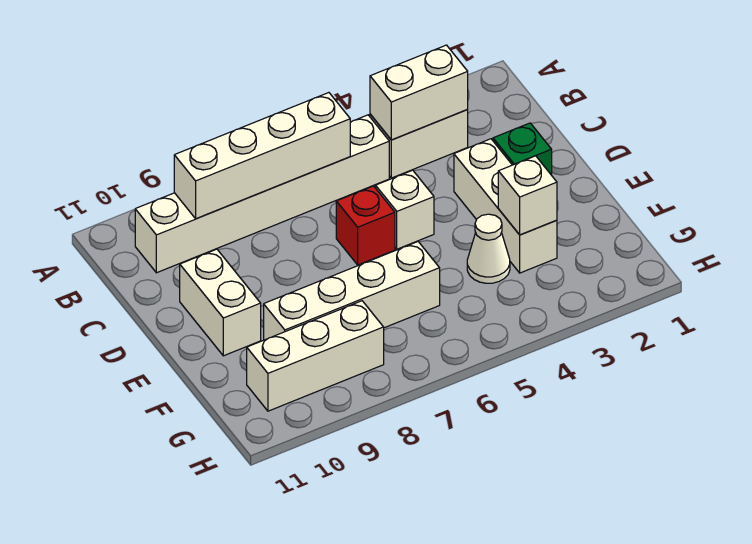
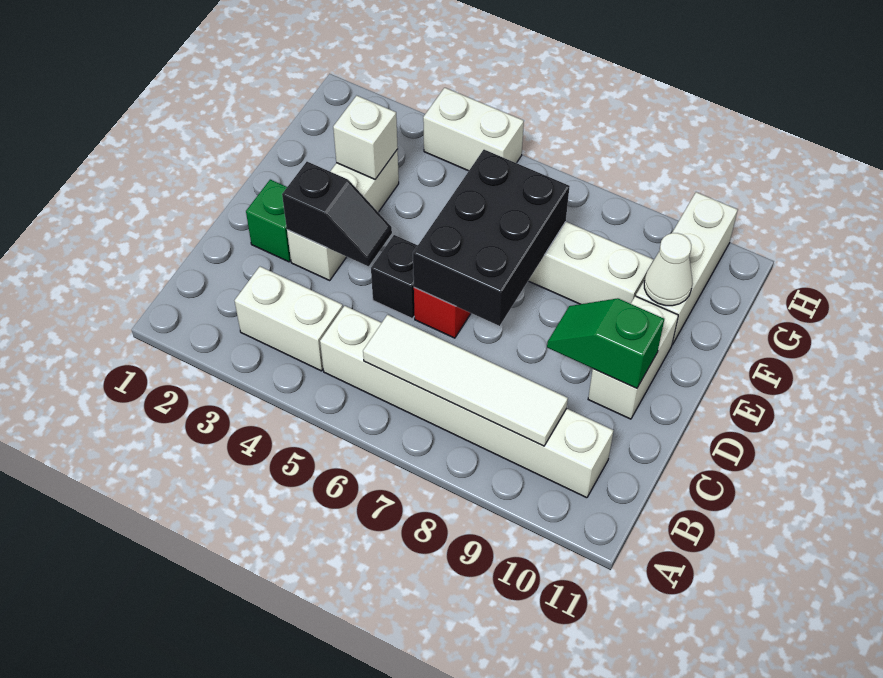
white 1x2 brick [370,45,468,140] -> white 1x2 brick moved to [423,88,524,171]
white 1x4 brick [174,93,350,219] -> white 1x4 tile [363,315,568,446]
none -> black 1x2 slope [282,162,392,266]
white 1x1 brick [376,170,434,249] -> black 1x1 brick [371,235,418,319]
none -> black 2x3 brick [413,150,570,326]
none -> green 1x2 slope [547,298,664,388]
white 1x1 cone [467,214,510,283] -> white 1x1 cone moved to [644,233,693,306]
white 1x3 brick [247,301,384,411] -> white 1x3 brick turned to [636,192,738,345]

